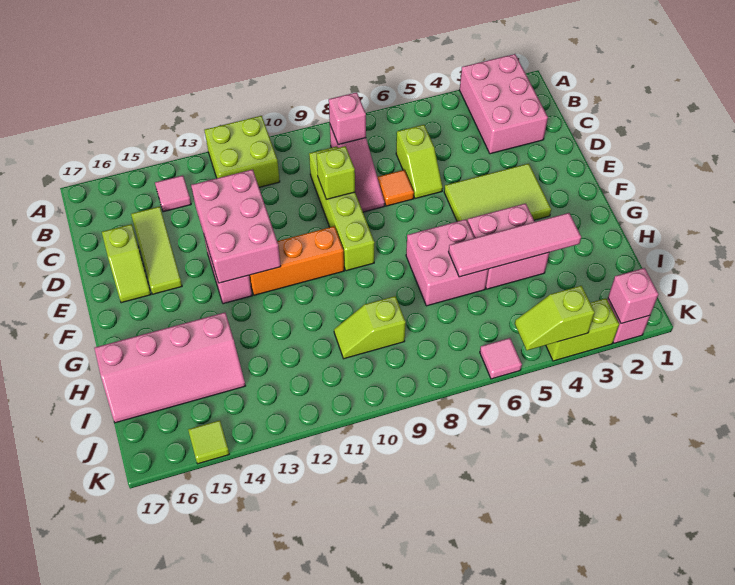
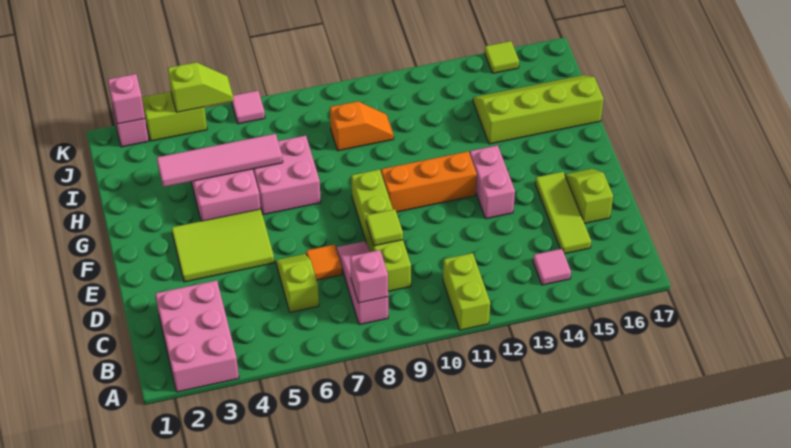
lime 2x2 brick [204,116,280,187] -> lime 1x2 brick [443,253,490,330]
lime 1x1 brick [317,146,355,199] -> lime 1x1 tile [366,209,403,246]
pink 2x3 brick [191,169,281,283] -> none
pink 2x4 slope [94,313,245,423] -> lime 2x4 slope [473,75,604,144]
lime 1x2 slope [334,296,406,359] -> orange 1x2 slope [330,101,394,151]

